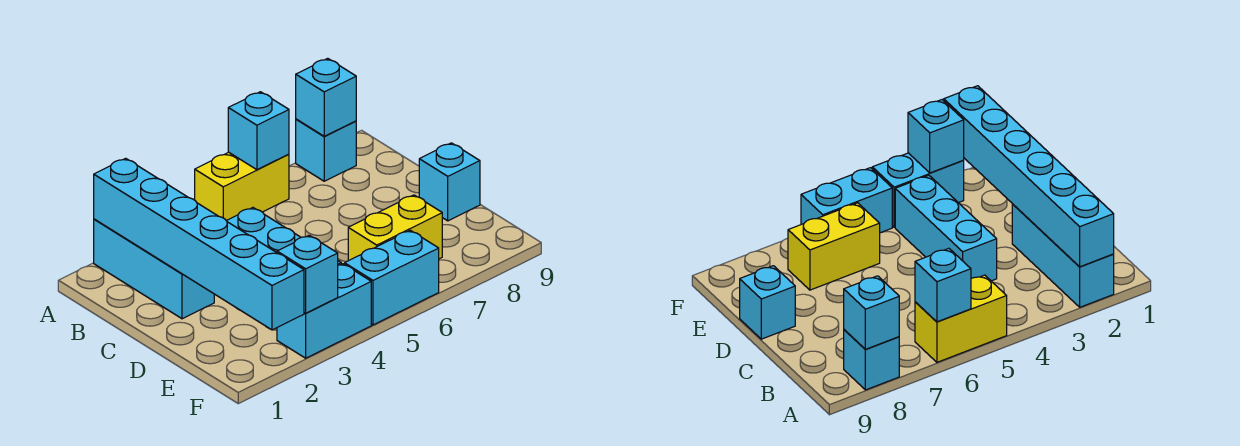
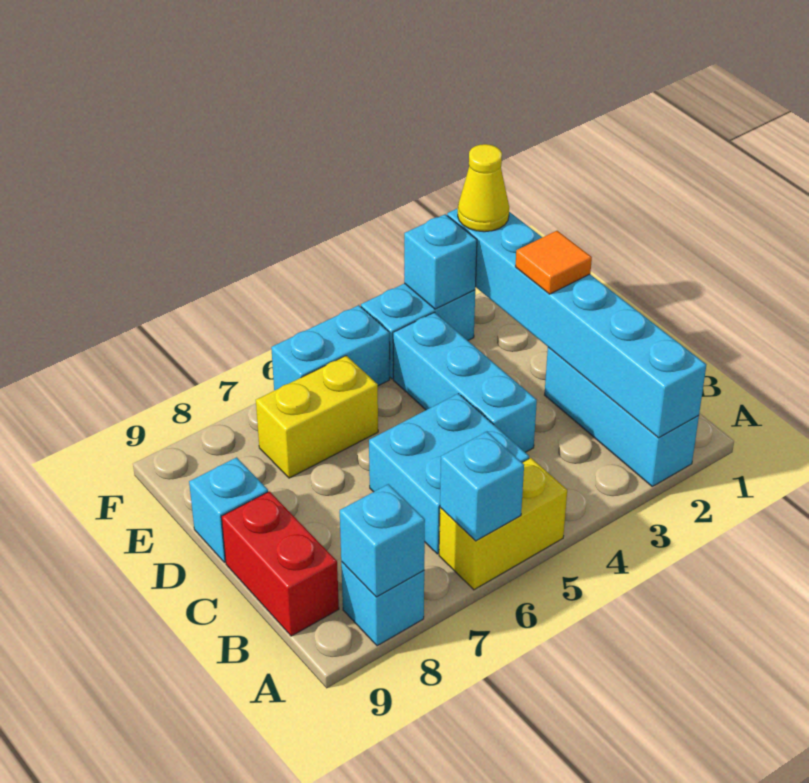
none -> cyan 2x2 brick [369,394,529,554]
none -> red 1x2 brick [221,491,339,636]
none -> orange 1x1 tile [515,231,592,294]
none -> yellow 1x1 cone [458,144,509,232]

